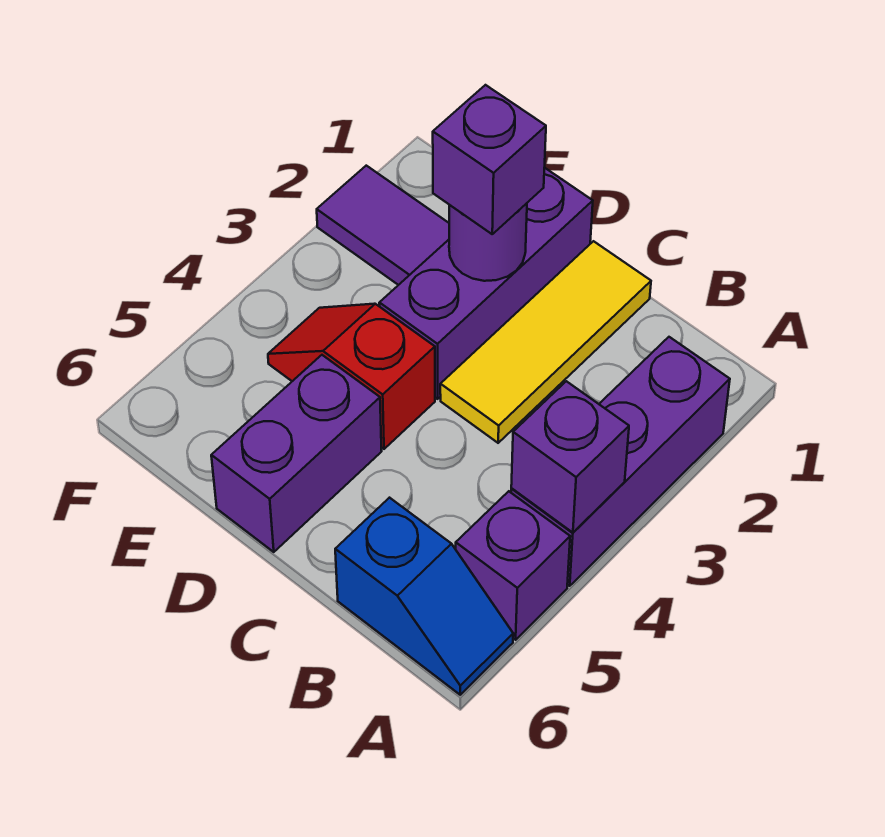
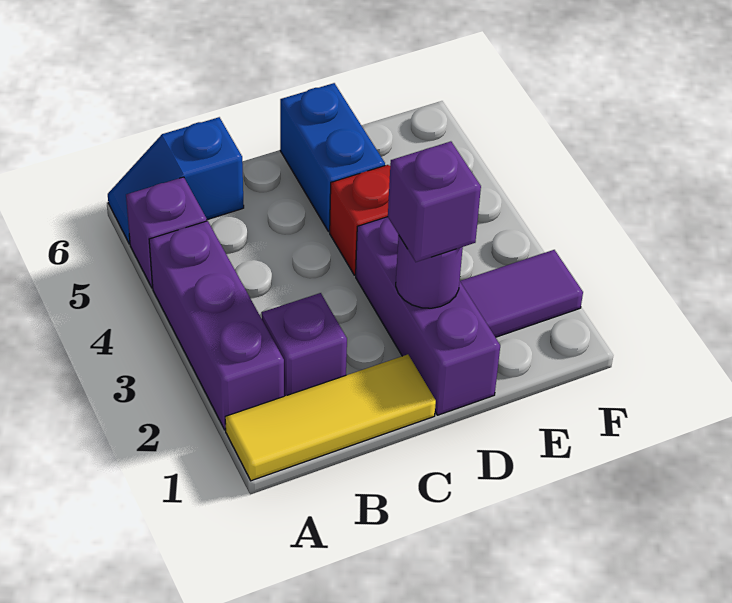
purple 1x1 brick [511,381,629,533] -> purple 1x1 brick moved to [262,293,347,396]
yellow 1x3 tile [440,241,651,443] -> yellow 1x3 tile turned to [225,354,436,481]
purple 1x2 brick [211,355,382,552] -> blue 1x2 brick [280,83,385,232]

